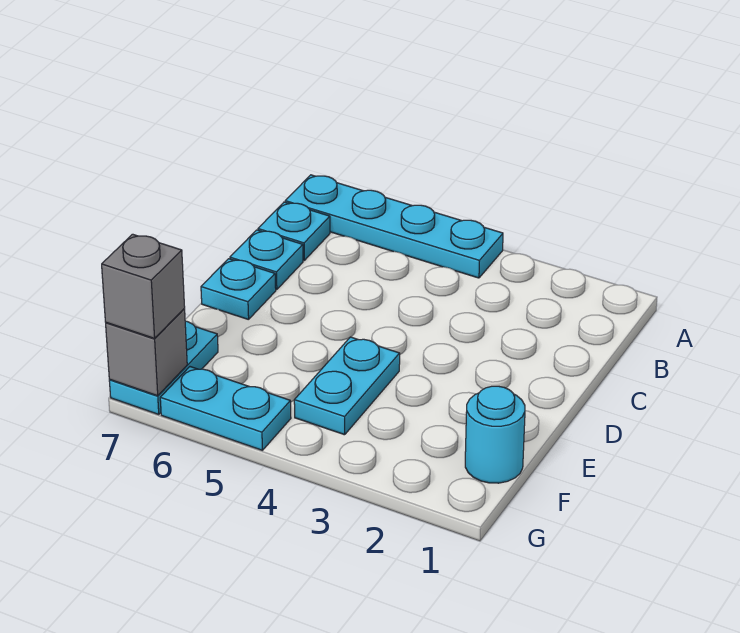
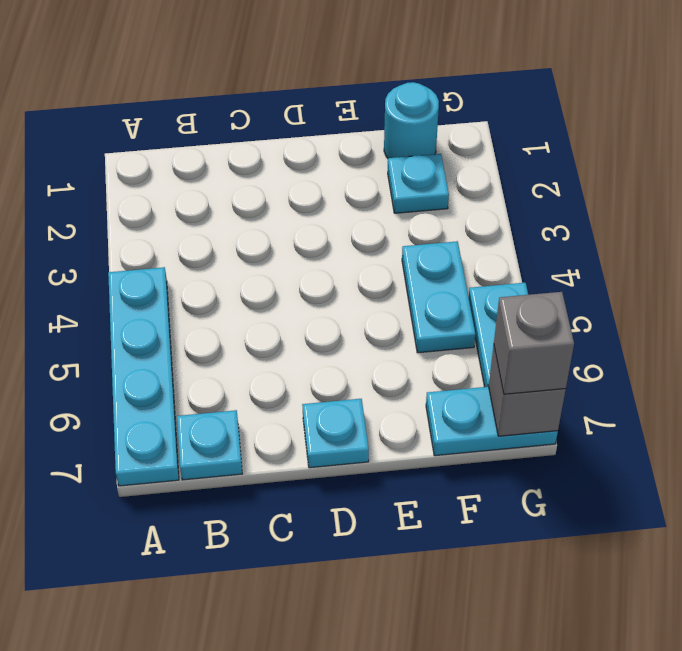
cyan 1x1 plate [230,230,303,290] -> cyan 1x1 plate moved to [388,154,449,213]
cyan 1x2 plate [294,337,400,435] -> cyan 1x2 plate turned to [402,241,475,353]

